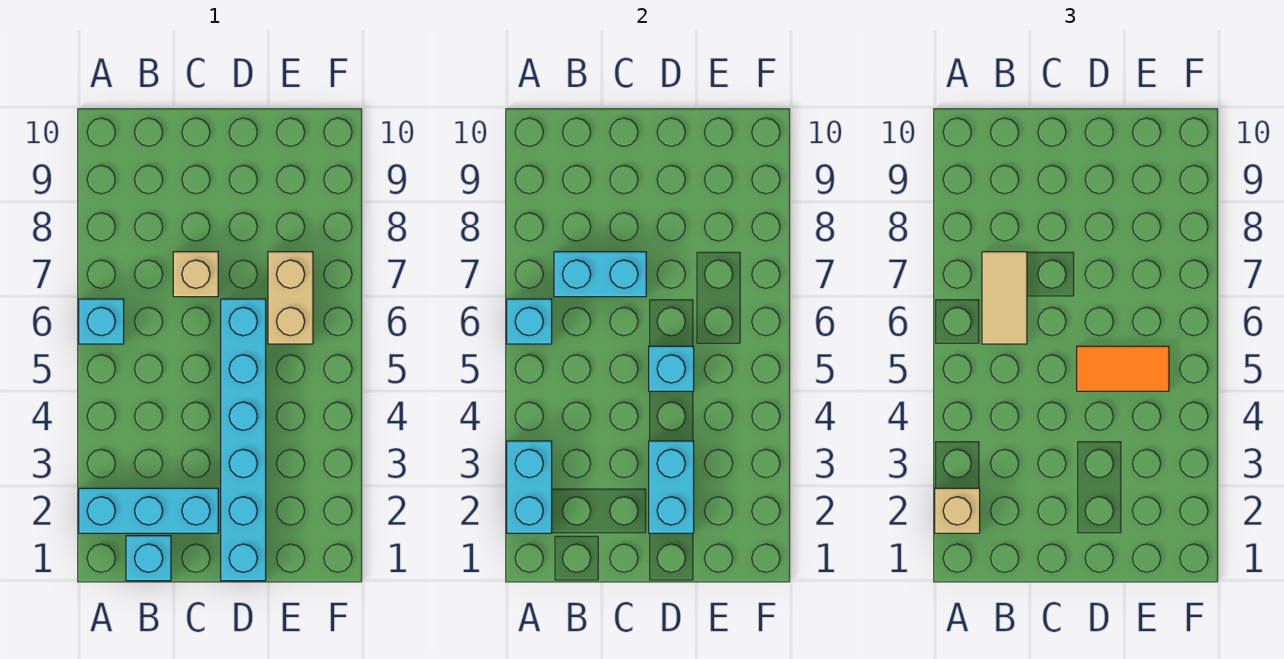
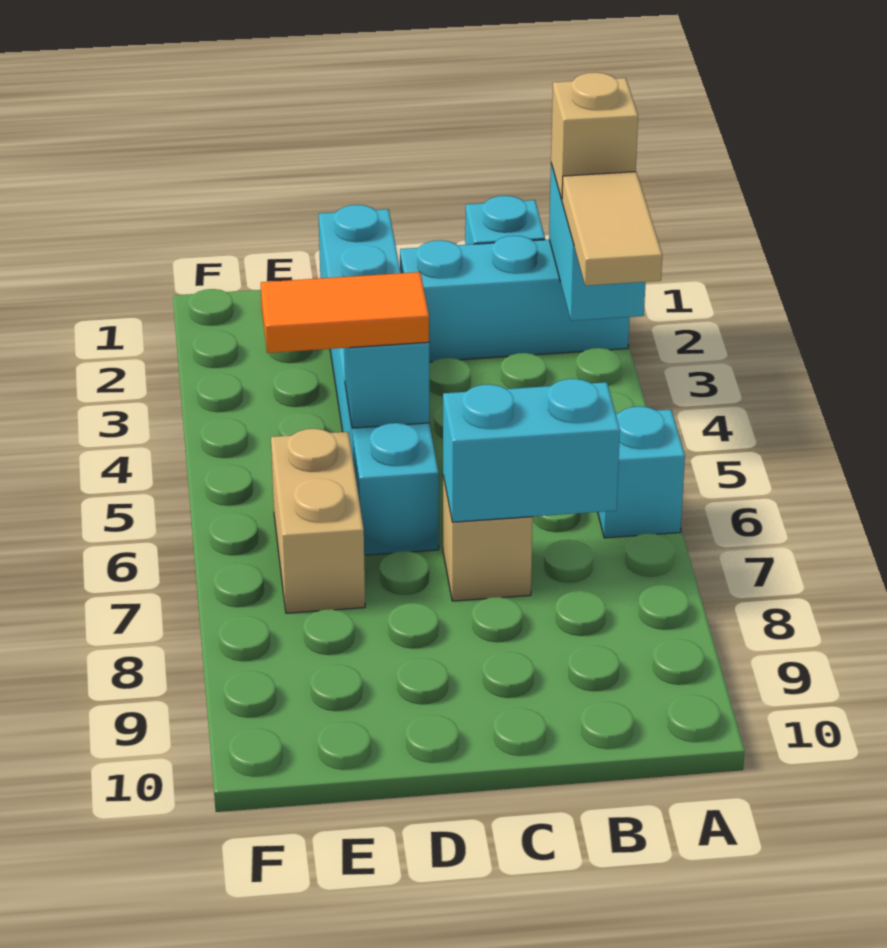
cyan 1x1 brick [507,299,552,344] -> none
tan 1x2 tile [982,252,1027,344] -> tan 1x2 tile moved to [562,172,662,286]
cyan 1x2 brick [649,441,694,533] -> none

